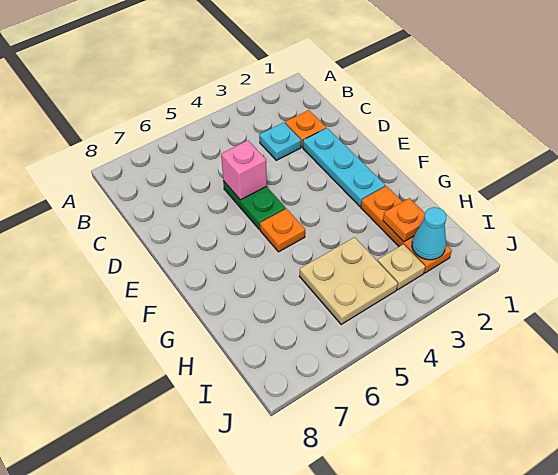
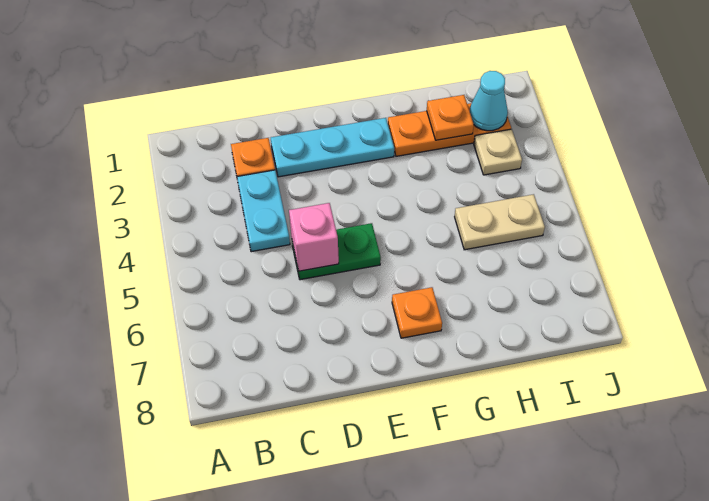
cyan 1x1 plate [259,122,301,160] -> cyan 1x2 plate [237,170,290,252]
orange 1x1 plate [260,209,305,252] -> orange 1x1 plate moved to [392,287,442,338]
tan 2x2 plate [299,237,398,324] -> tan 1x2 plate [455,194,545,250]

